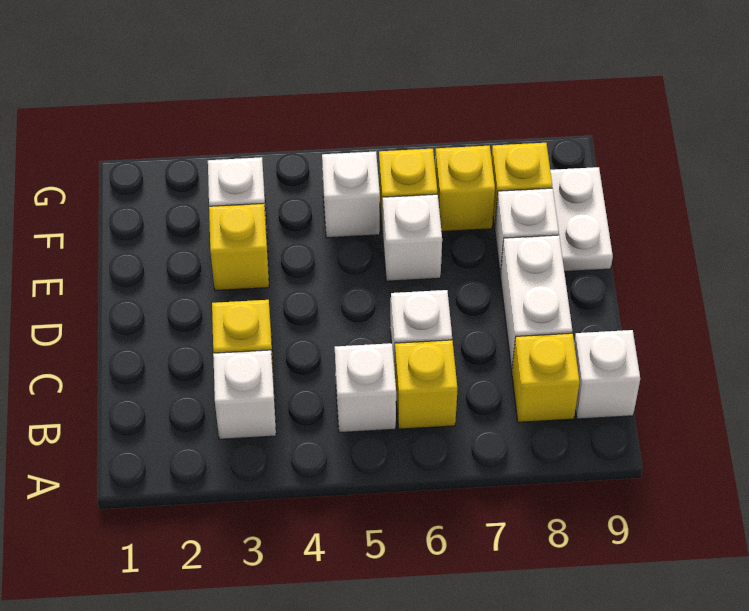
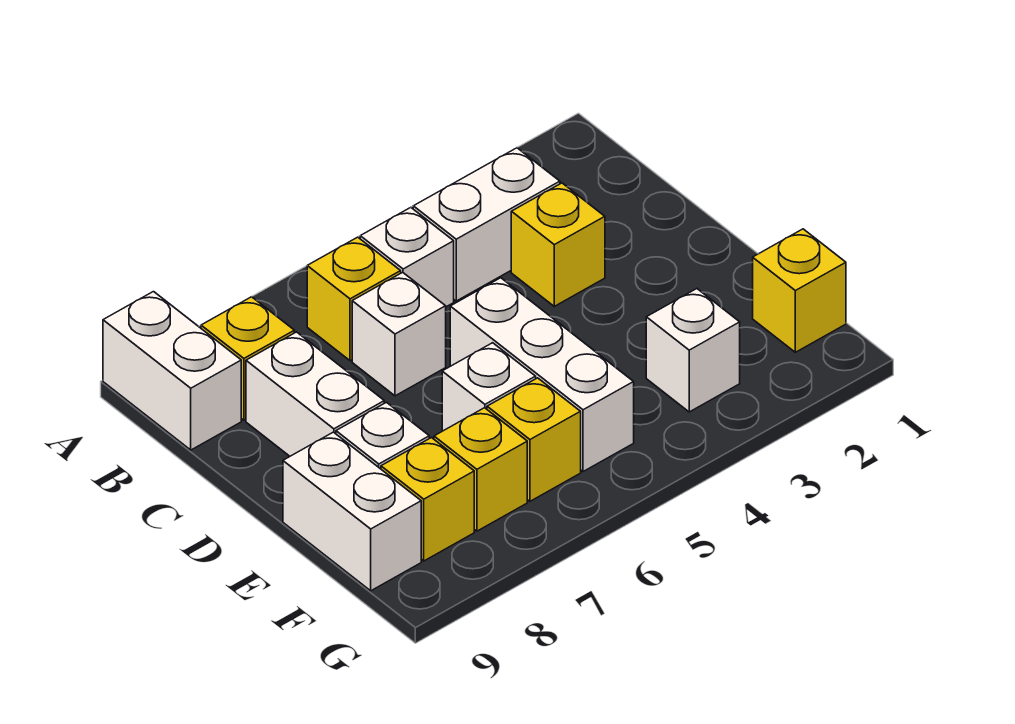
white 1x1 brick [213,350,276,439] -> white 1x2 brick [413,148,560,301]
white 1x1 brick [574,330,640,419] -> white 1x2 brick [103,292,241,450]
yellow 1x1 brick [209,203,269,291] -> yellow 1x1 brick moved to [753,229,846,352]
white 1x2 plate [550,167,613,272] -> white 1x2 brick [283,432,421,591]
white 1x1 brick [322,151,380,238] -> white 1x3 brick [450,278,634,472]

